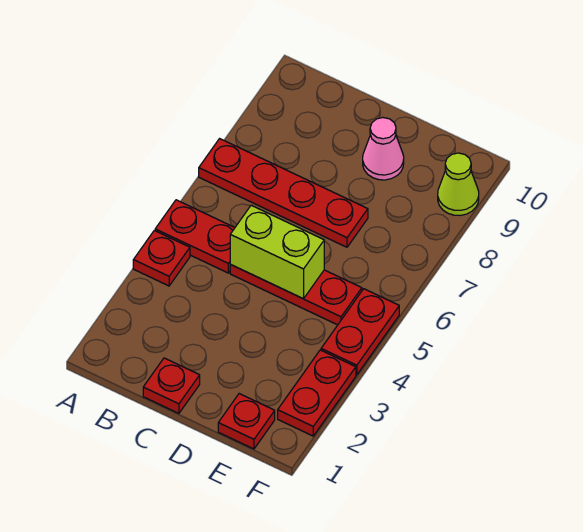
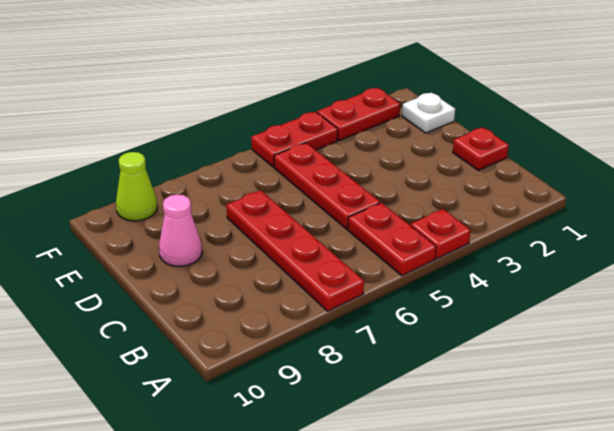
lime 1x2 brick [230,205,324,299] -> none
red 1x1 plate [218,394,275,449] -> white 1x1 plate [402,92,455,133]

